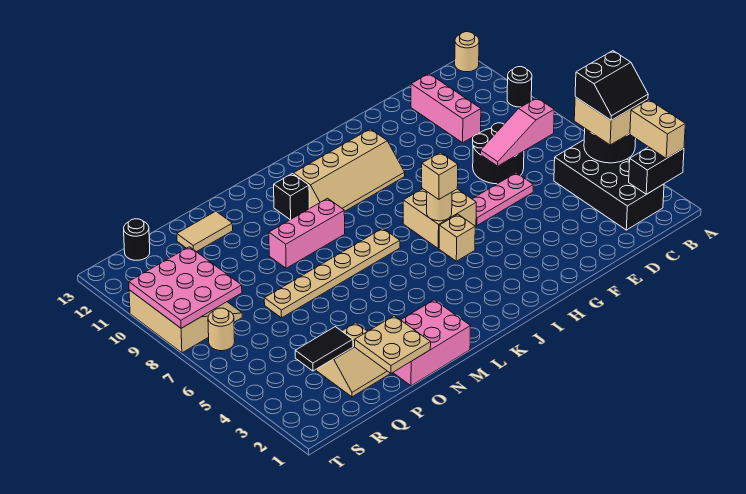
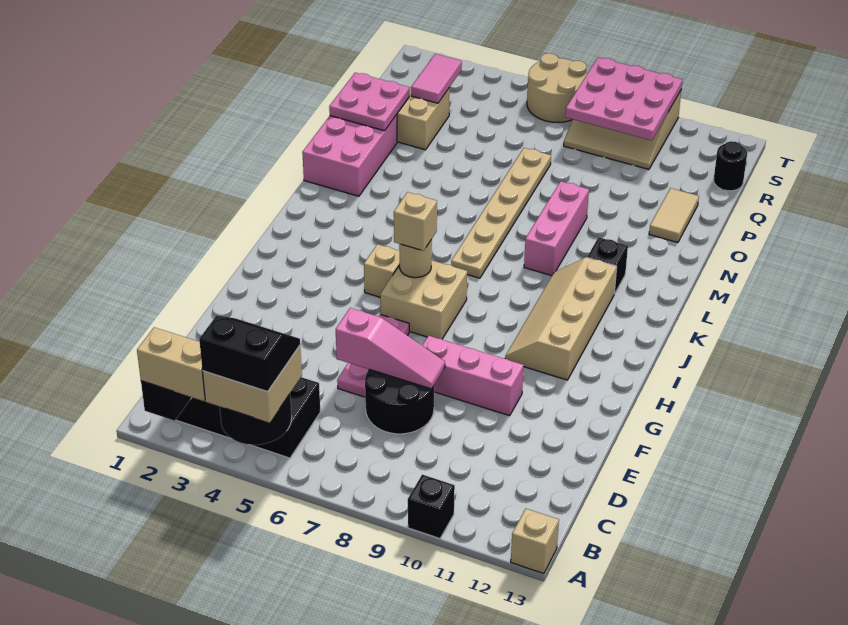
black 2x2 slope [575,51,648,120] -> black 2x2 slope turned to [199,315,300,392]
black 1x1 round brick [507,67,532,107] -> black 1x1 brick [408,475,455,539]
tan 1x1 round brick [455,32,479,72] -> tan 1x1 brick [511,509,559,574]
pink 1x3 slope [481,98,554,166] -> pink 1x3 slope turned to [336,308,445,389]
pink 1x3 brick [411,74,481,143] -> pink 1x3 brick moved to [422,336,524,416]
tan 2x2 plate [355,316,431,373] -> pink 2x2 plate [329,73,409,131]
black 1x2 tile [295,327,353,371] -> pink 1x2 tile [411,54,462,103]
tan 1x1 round brick [208,308,235,351] -> tan 2x2 round brick [527,53,587,122]

